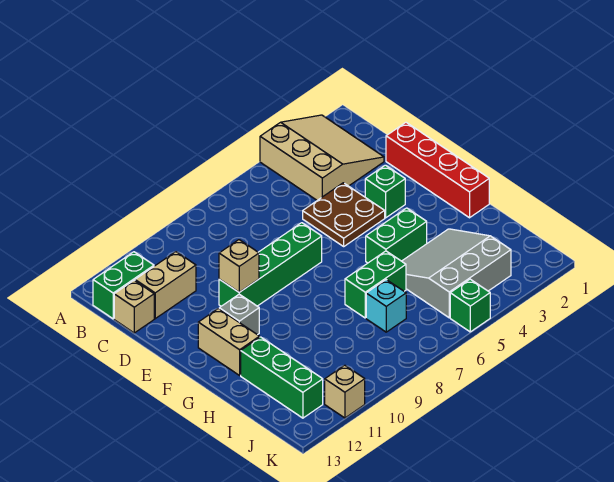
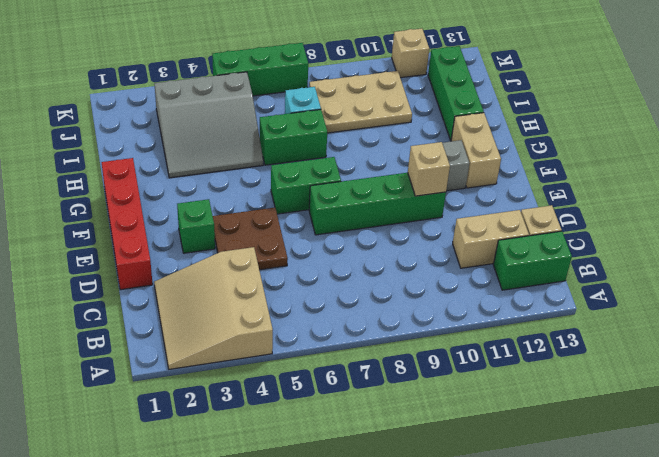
green 1x2 brick [366,208,427,263] -> green 1x2 brick moved to [271,157,341,214]
none -> tan 2x3 plate [309,71,412,133]
green 1x1 brick [450,279,490,332] -> green 1x3 brick [212,43,308,96]

